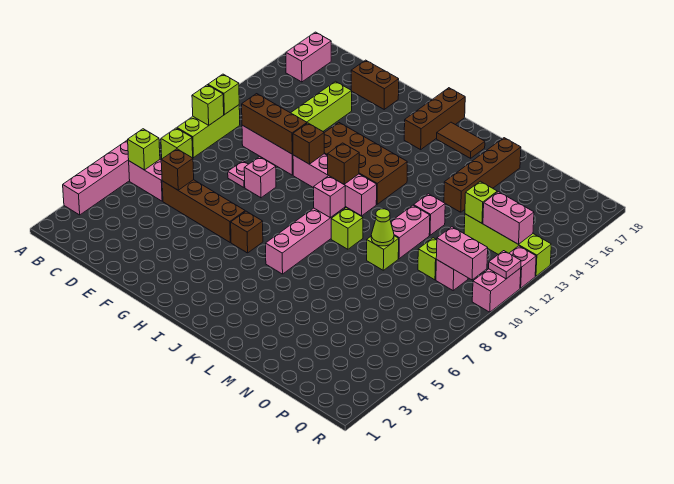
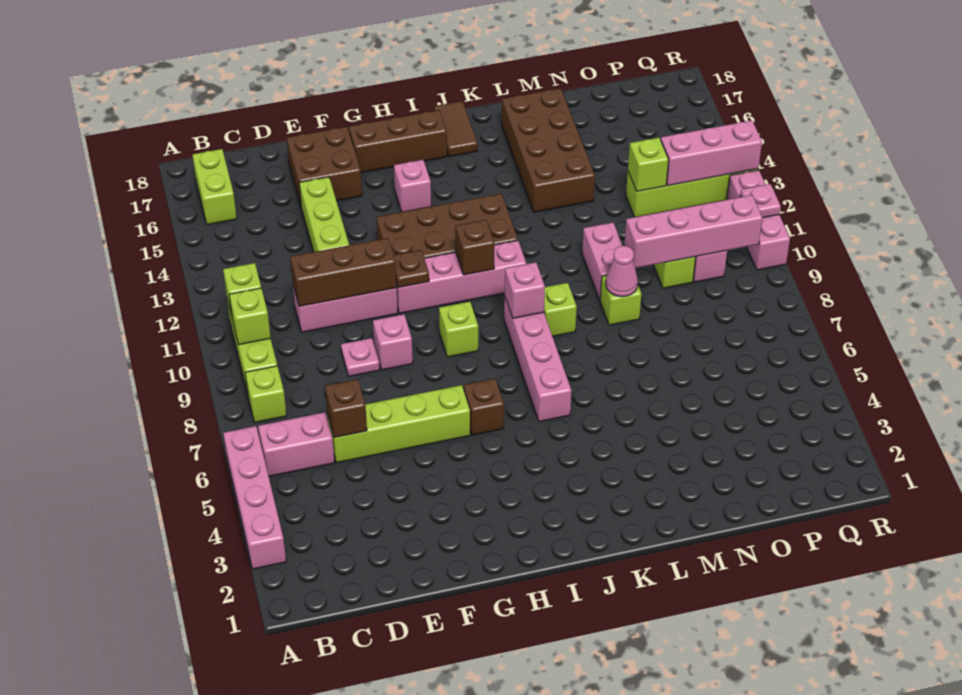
lime 1x1 brick [128,129,160,170] -> lime 1x1 brick moved to [439,302,478,357]
pink 1x2 brick [286,32,331,82] -> lime 1x2 brick [193,149,237,225]
brown 1x4 brick [162,180,245,242] -> lime 1x4 brick [327,385,470,463]
brown 1x2 brick [351,60,399,109] -> brown 2x2 brick [287,127,362,205]
brown 1x1 brick [293,123,324,164] -> brown 1x1 plate [394,250,429,288]
brown 1x3 brick [404,88,465,150] -> brown 1x3 brick turned to [349,110,447,173]
brown 1x2 tile [437,122,485,158] -> brown 1x2 tile turned to [434,101,477,157]
lime 1x1 cone [371,209,394,246] -> pink 1x1 cone [606,246,638,297]
pink 1x1 brick [414,194,445,235] -> pink 1x1 brick moved to [394,160,431,212]
brown 1x4 brick [444,138,521,212] -> brown 2x4 brick [502,88,595,212]
pink 1x2 brick [436,227,488,280] -> pink 1x4 brick [624,195,763,268]
pink 1x2 brick [483,192,534,244] -> pink 1x3 brick [661,121,762,186]

